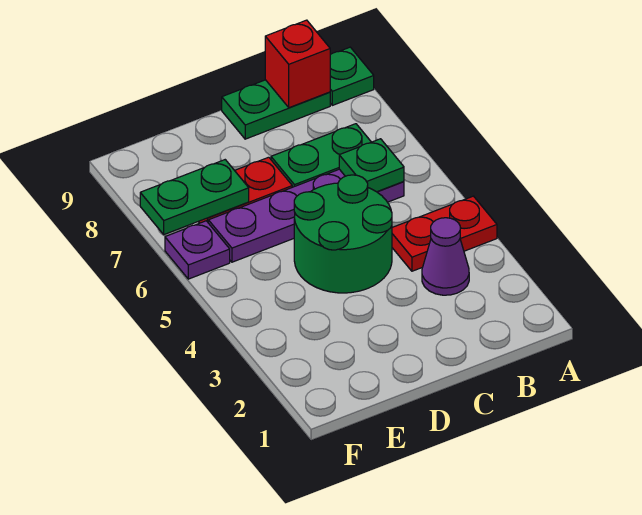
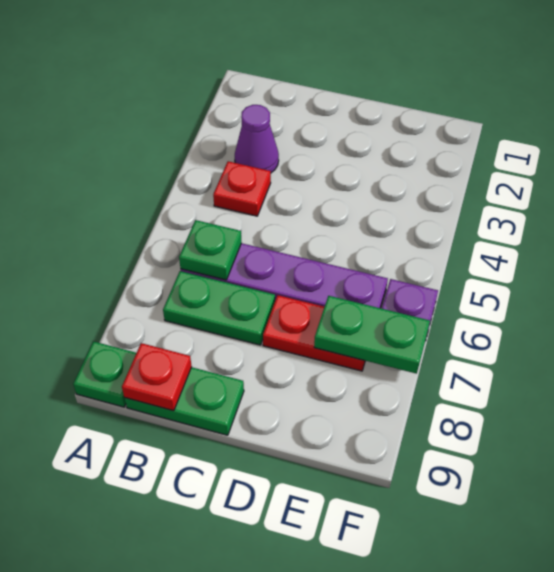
red 1x2 plate [392,196,497,271] -> red 1x1 plate [213,161,271,216]
red 1x1 brick [265,20,330,108] -> red 1x1 plate [122,343,192,411]
green 2x2 round brick [294,175,392,293] -> none

